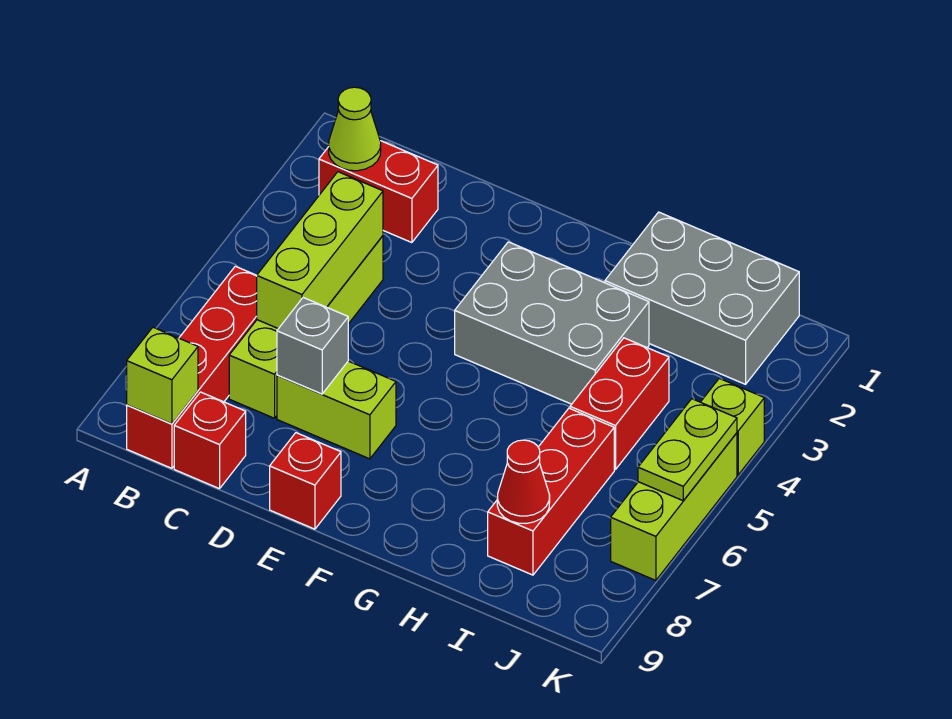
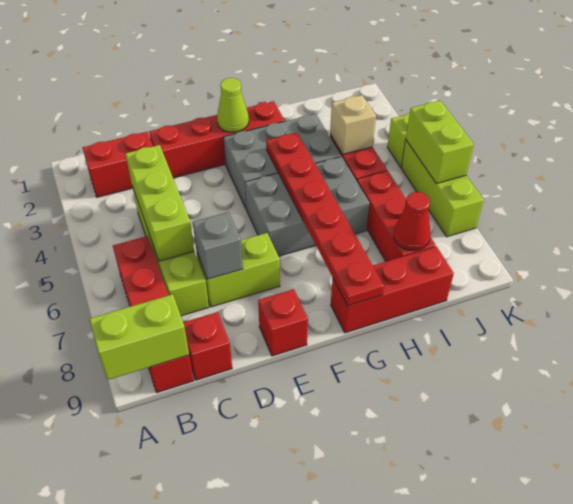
lime 1x1 cone [329,87,381,171] -> lime 1x1 cone moved to [217,78,249,132]
lime 1x1 brick [127,327,198,424] -> lime 1x2 brick [89,294,189,380]
none -> red 1x4 brick [149,101,285,178]
none -> red 1x6 plate [266,132,384,306]
none -> red 1x3 brick [331,247,454,333]
grey 2x3 brick [605,212,799,384] -> grey 2x3 brick moved to [245,157,369,256]
none -> tan 1x1 brick [330,95,376,154]
lime 1x2 plate [638,399,737,501] -> lime 1x2 brick [406,100,474,184]

